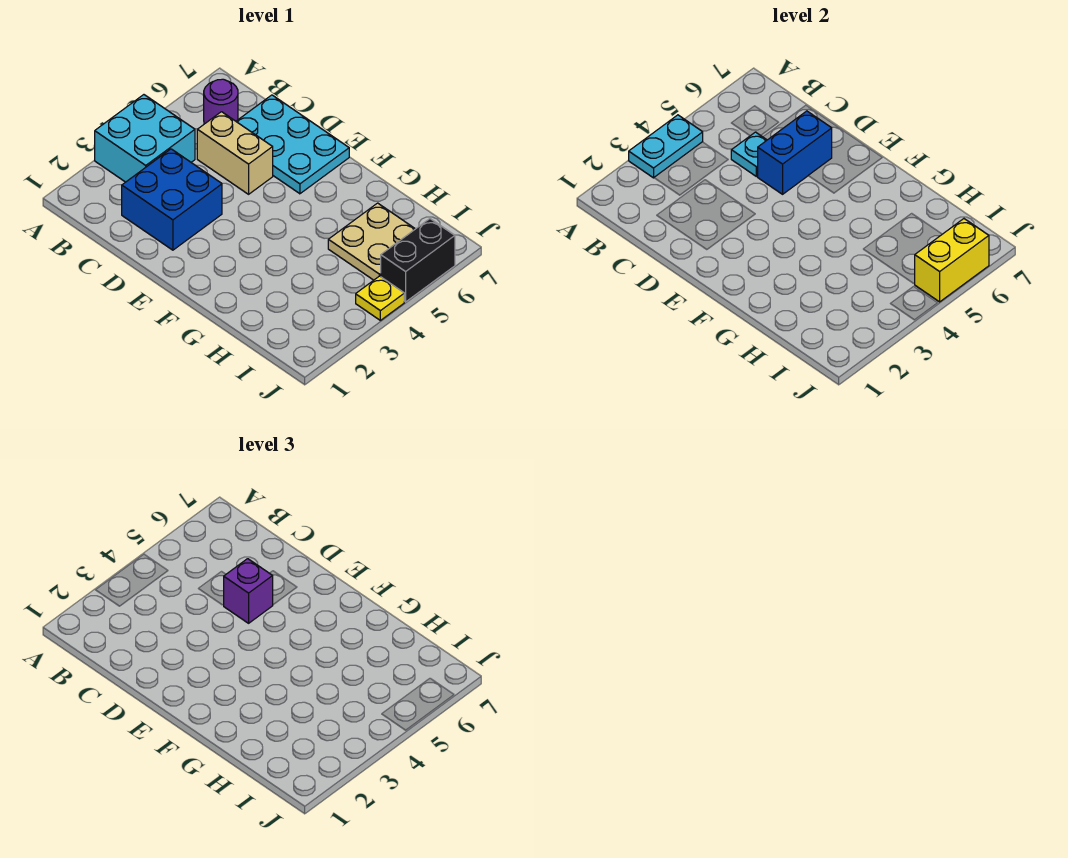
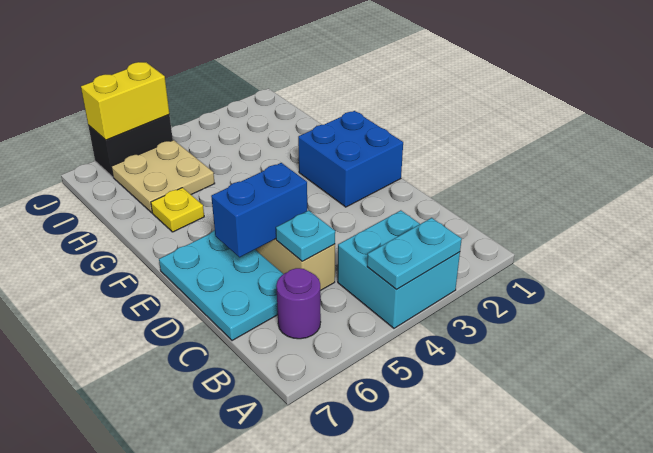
blue 2x2 brick [122,149,222,250] -> blue 2x2 brick moved to [298,111,403,207]
purple 1x1 brick [224,559,273,623] -> none
yellow 1x1 plate [356,276,404,320] -> yellow 1x1 plate moved to [151,188,204,232]

